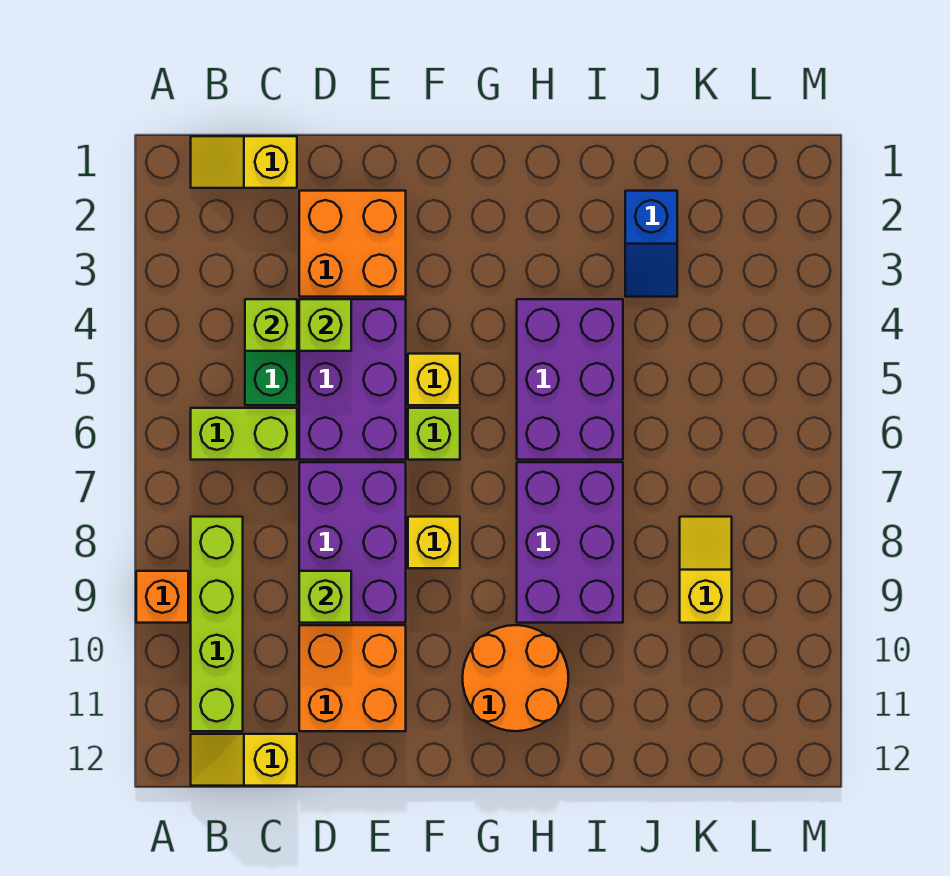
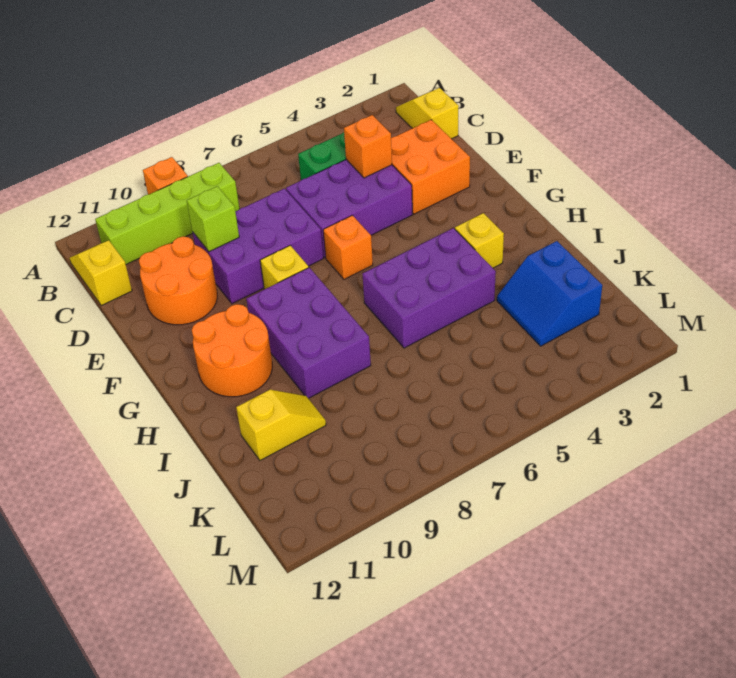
lime 1x2 brick [191,408,297,460] -> none
lime 1x1 brick [245,299,297,351] -> none
lime 1x1 brick [299,299,351,351] -> orange 1x1 brick [344,115,392,178]
orange 2x2 brick [299,625,406,731] -> orange 2x2 round brick [139,236,217,325]
yellow 1x1 brick [408,354,460,405] -> yellow 1x1 brick moved to [455,213,504,268]
lime 1x1 brick [408,408,460,460] -> orange 1x1 brick [323,215,373,279]
purple 2x3 brick [517,462,623,623] -> purple 2x3 brick turned to [246,268,371,398]
blue 1x2 slope [625,191,677,297] -> blue 2x2 slope [497,241,602,346]
yellow 1x2 slope [680,517,732,623] -> yellow 1x2 slope moved to [236,390,326,460]

